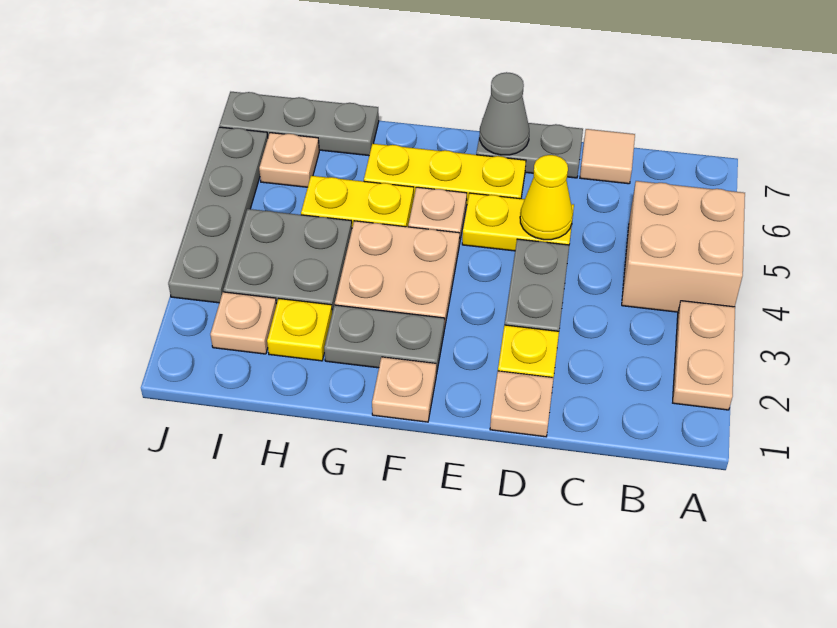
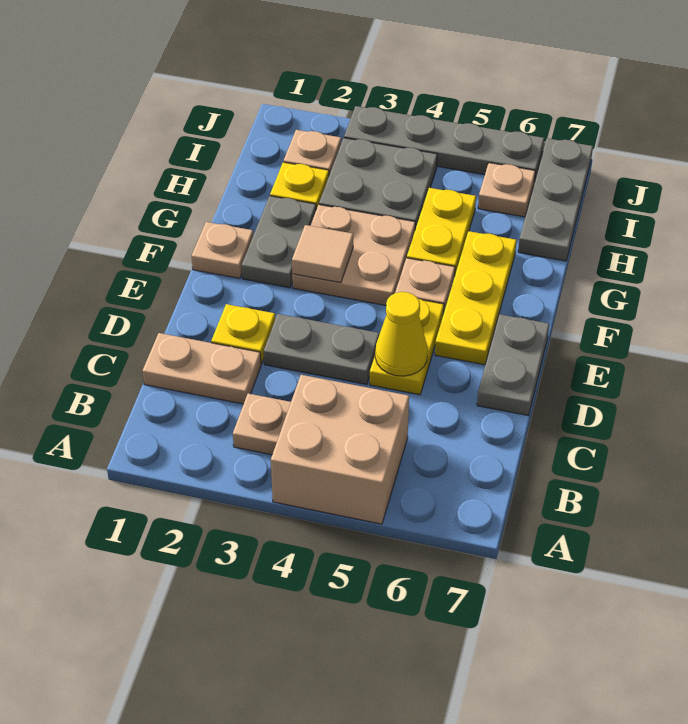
tan 1x2 plate [673,301,735,410] -> tan 1x2 plate moved to [142,333,261,404]
tan 1x1 tile [580,129,635,184] -> tan 1x1 tile moved to [292,225,353,283]
tan 1x1 plate [490,371,553,437] -> tan 1x1 plate moved to [233,394,291,455]
grey 1x1 cone [480,72,529,155] -> none

